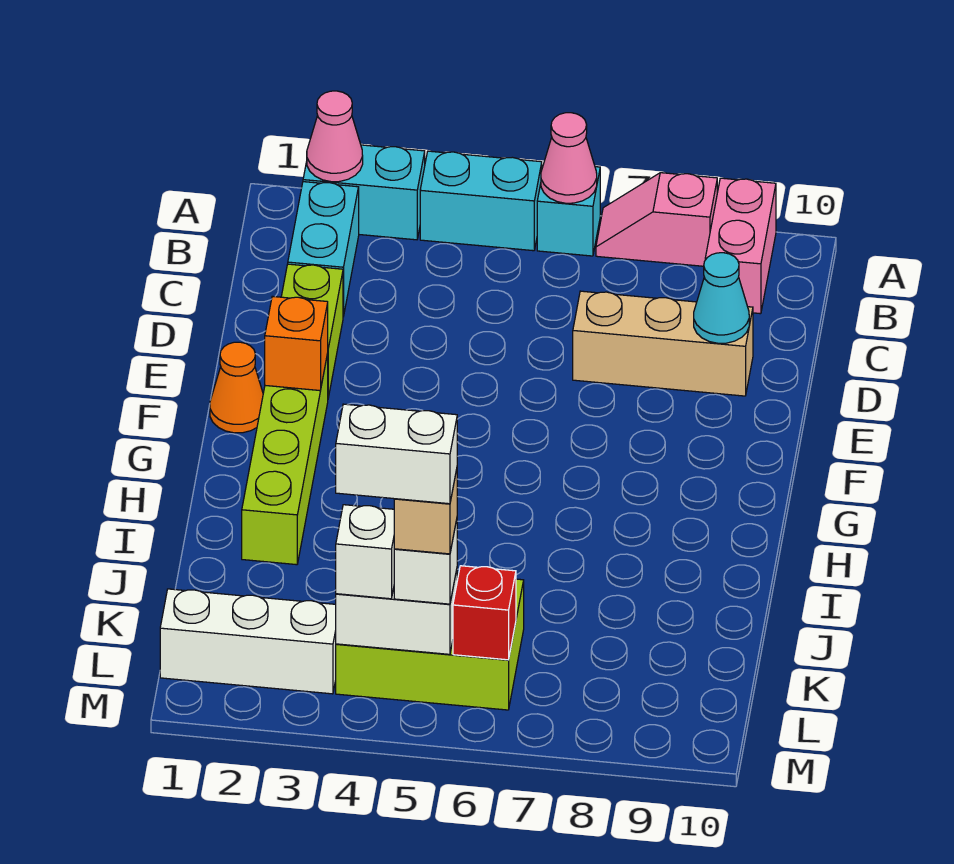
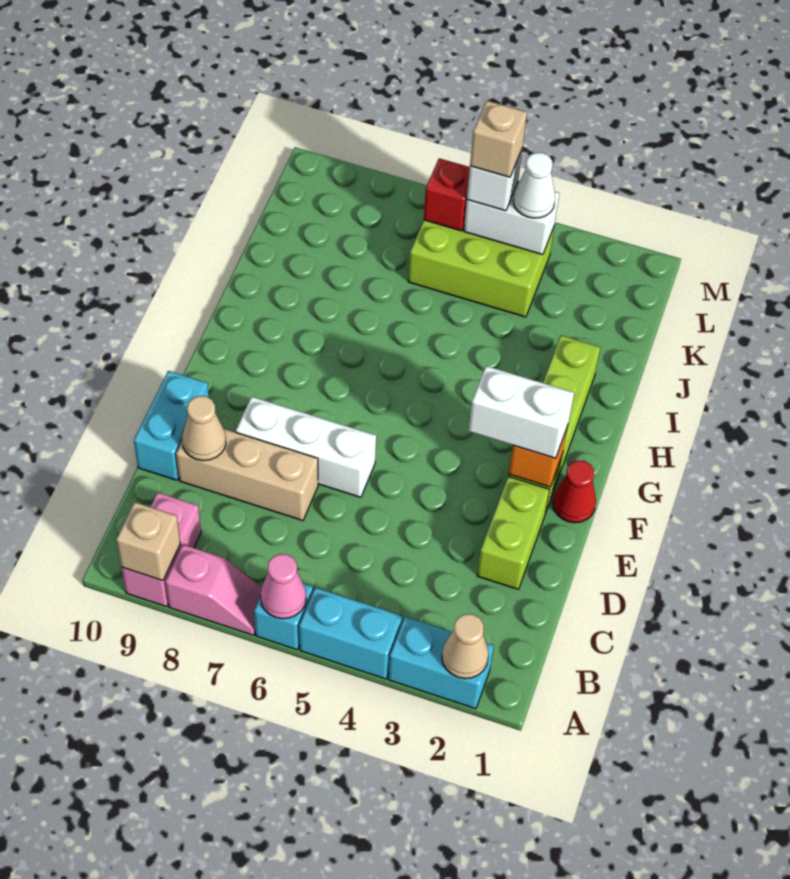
pink 1x1 cone [307,91,363,182] -> tan 1x1 cone [442,614,489,679]
none -> tan 1x1 brick [116,502,180,581]
cyan 1x2 brick [288,182,359,317] -> cyan 1x2 brick moved to [134,371,209,480]
cyan 1x1 cone [694,253,749,343] -> tan 1x1 cone [182,396,226,461]
orange 1x1 cone [210,342,263,433] -> red 1x1 cone [553,460,596,523]
white 1x3 brick [160,589,336,694] -> white 1x3 brick moved to [236,397,376,497]
white 1x1 brick [336,505,394,599] -> white 1x1 cone [513,153,555,218]
white 1x2 brick [336,404,457,504] -> white 1x2 brick moved to [469,366,574,458]

